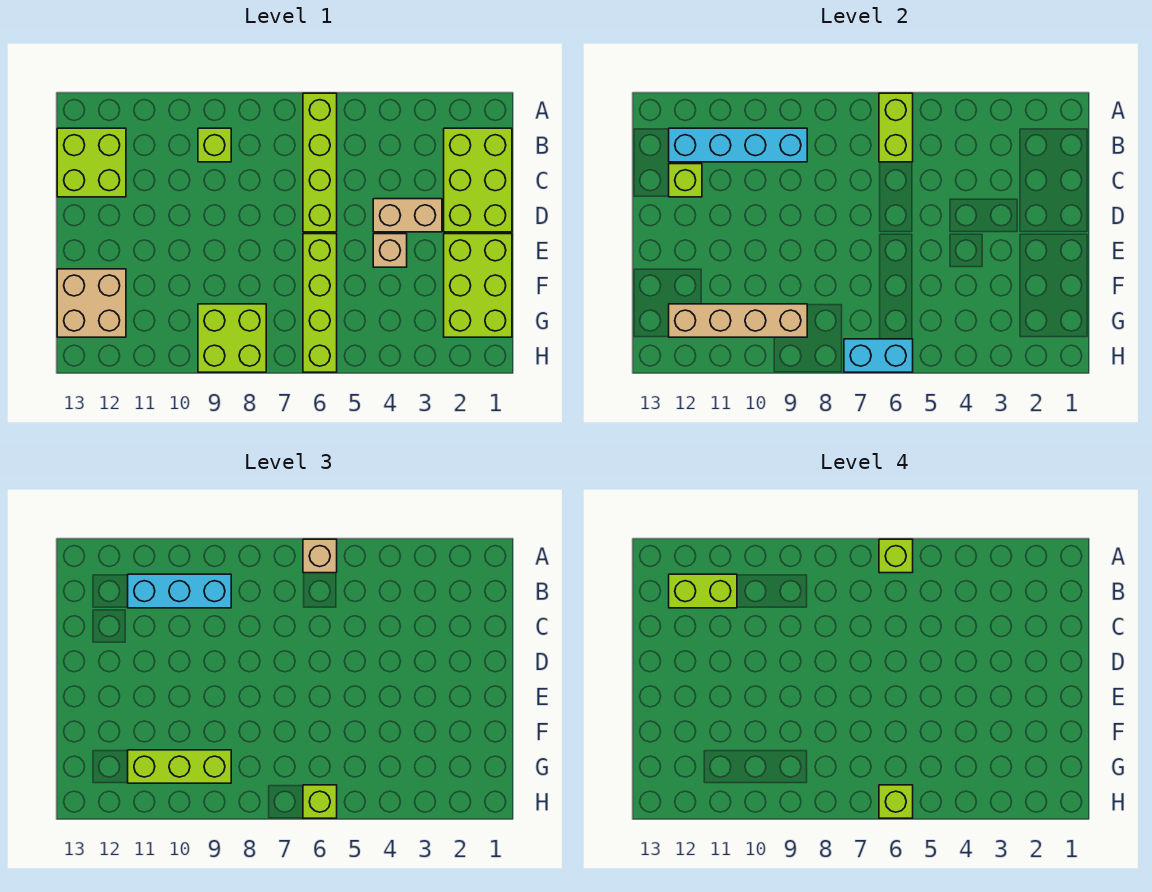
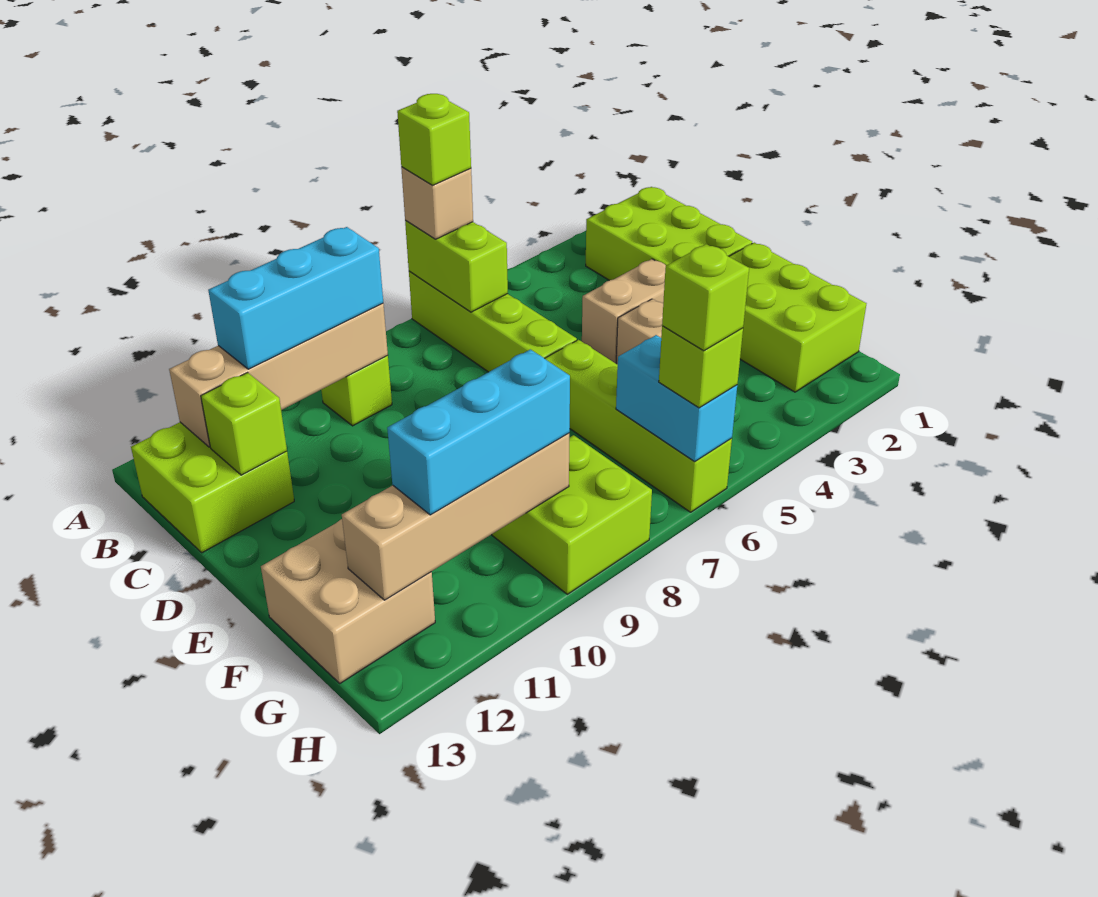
cyan 1x4 brick [669,128,807,162] -> tan 1x4 brick [169,303,388,447]
lime 1x2 brick [669,574,737,608] -> none
lime 1x3 brick [128,750,231,783] -> cyan 1x3 brick [387,349,570,515]
cyan 1x2 brick [844,339,913,372] -> cyan 1x2 brick turned to [616,335,737,462]

